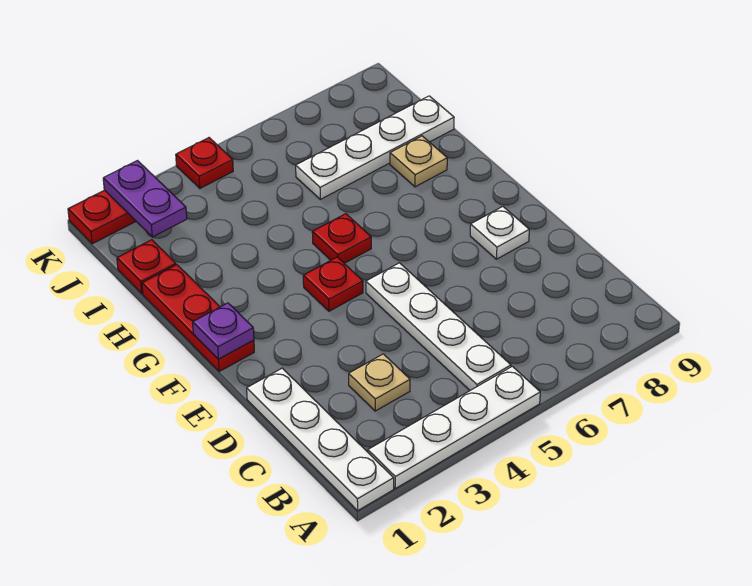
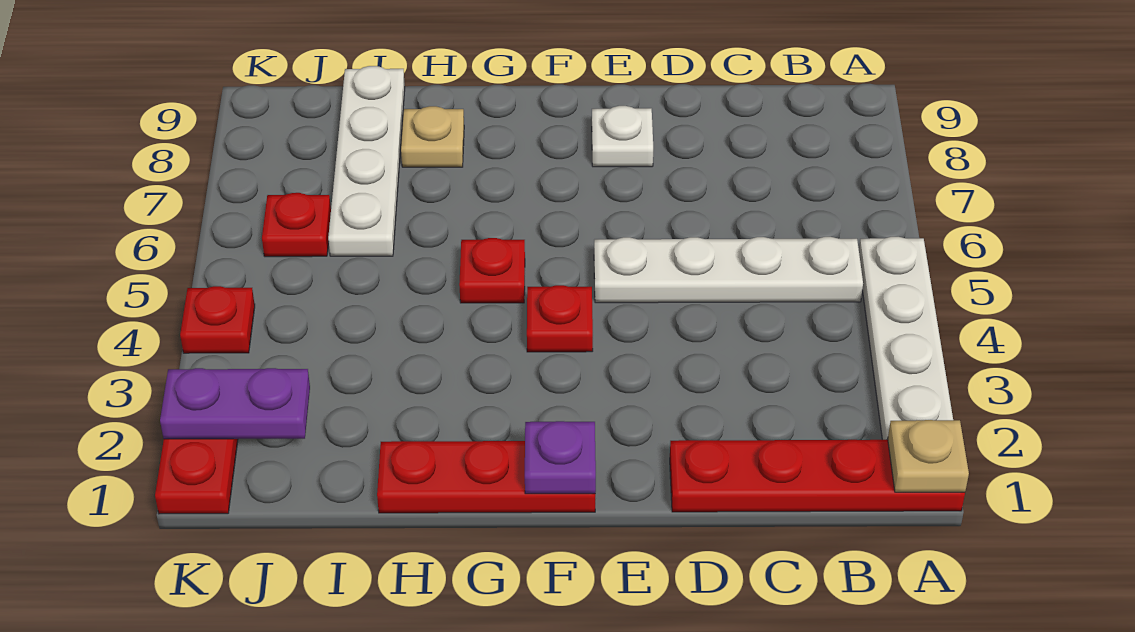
white 1x4 plate [247,368,394,511] -> red 1x4 plate [670,440,965,512]
tan 1x1 plate [349,354,410,411] -> tan 1x1 plate moved to [888,420,969,492]
red 1x1 plate [117,240,176,293] -> red 1x1 plate moved to [262,193,331,257]

